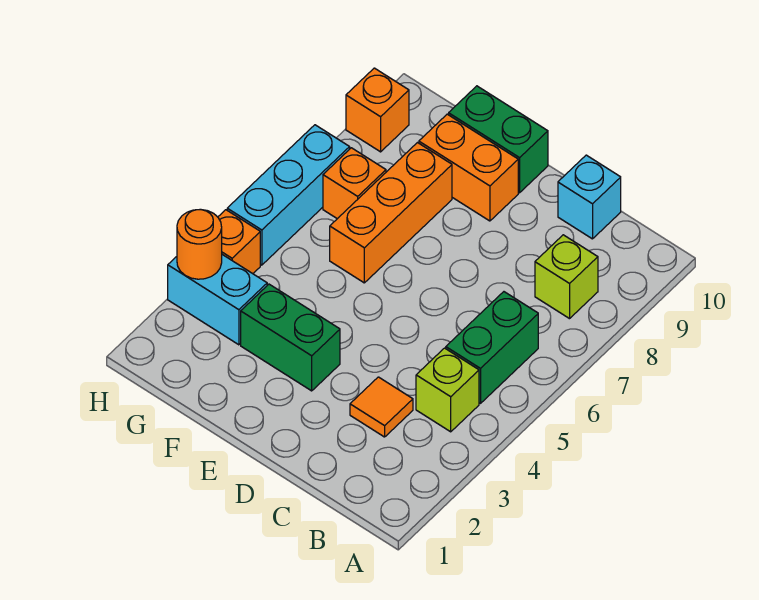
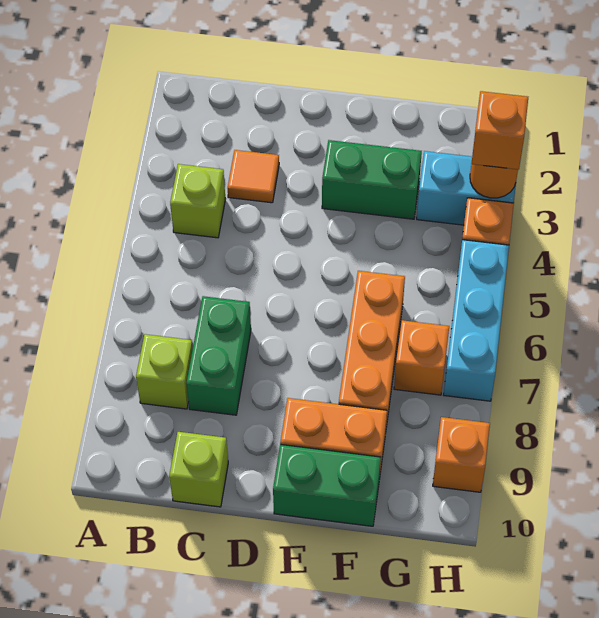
green 1x2 brick [446,292,538,403] -> green 1x2 brick moved to [186,296,251,415]
cyan 1x1 brick [558,155,621,239] -> lime 1x1 brick [169,432,228,507]
none -> orange 1x1 brick [471,91,528,170]

